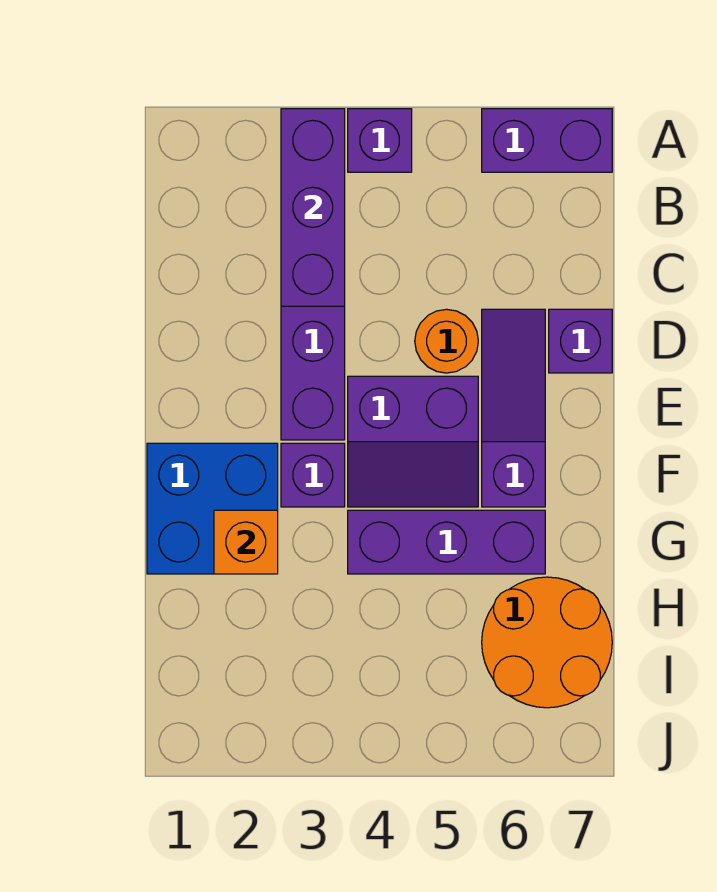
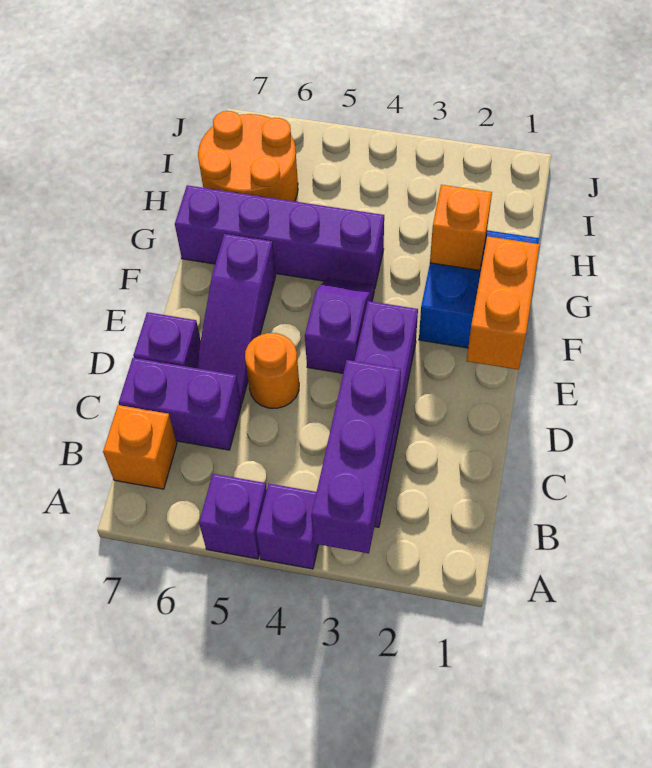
purple 1x2 brick [482,109,612,172] -> purple 1x2 brick moved to [119,358,241,450]
none -> orange 1x1 brick [103,405,177,489]
none -> orange 1x2 brick [467,236,540,370]
purple 2x2 slope [348,376,478,507] -> purple 1x2 slope [305,278,375,373]
purple 1x1 brick [281,443,345,507] -> purple 1x1 brick moved to [199,474,267,559]
purple 1x3 brick [348,510,545,574] -> purple 1x4 brick [175,185,384,289]

